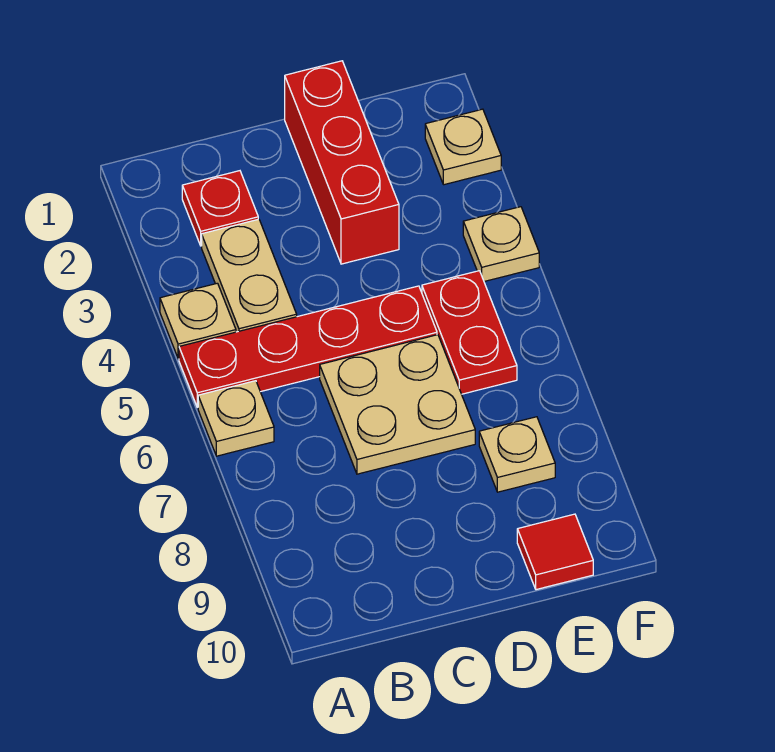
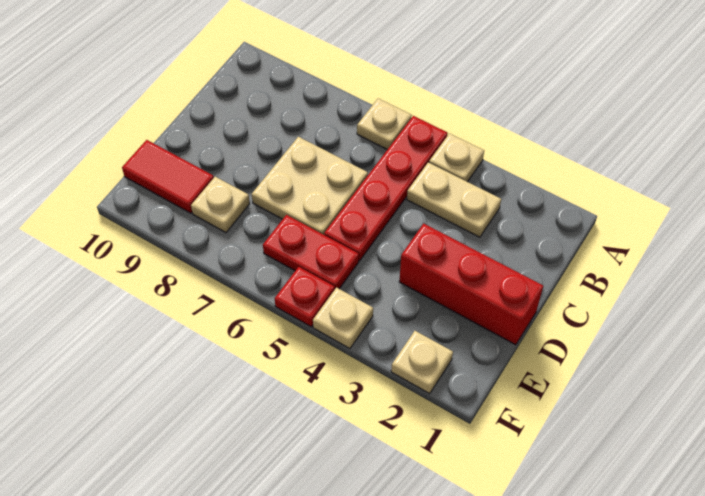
red 1x1 plate [182,171,258,246] -> red 1x1 plate moved to [275,267,335,327]
red 1x1 tile [517,514,593,590] -> red 1x2 tile [122,140,214,213]

